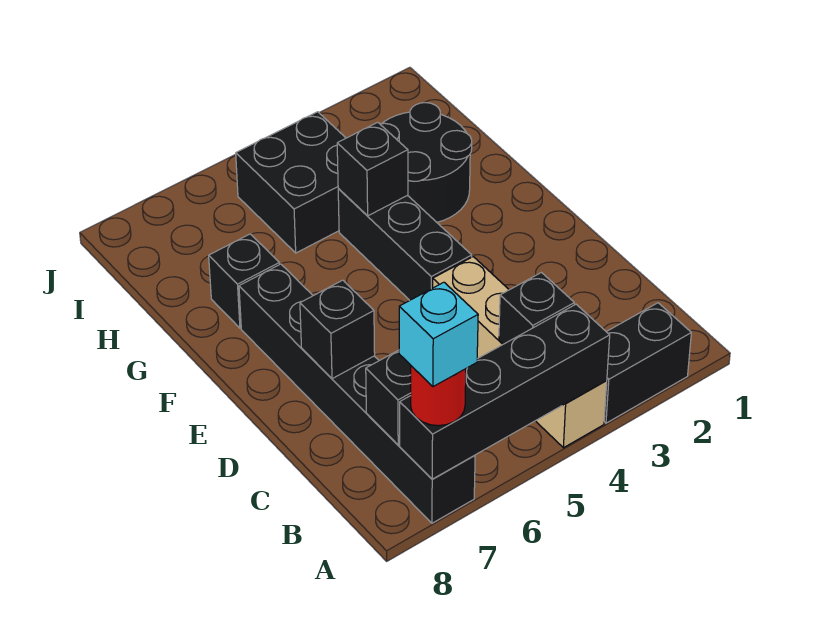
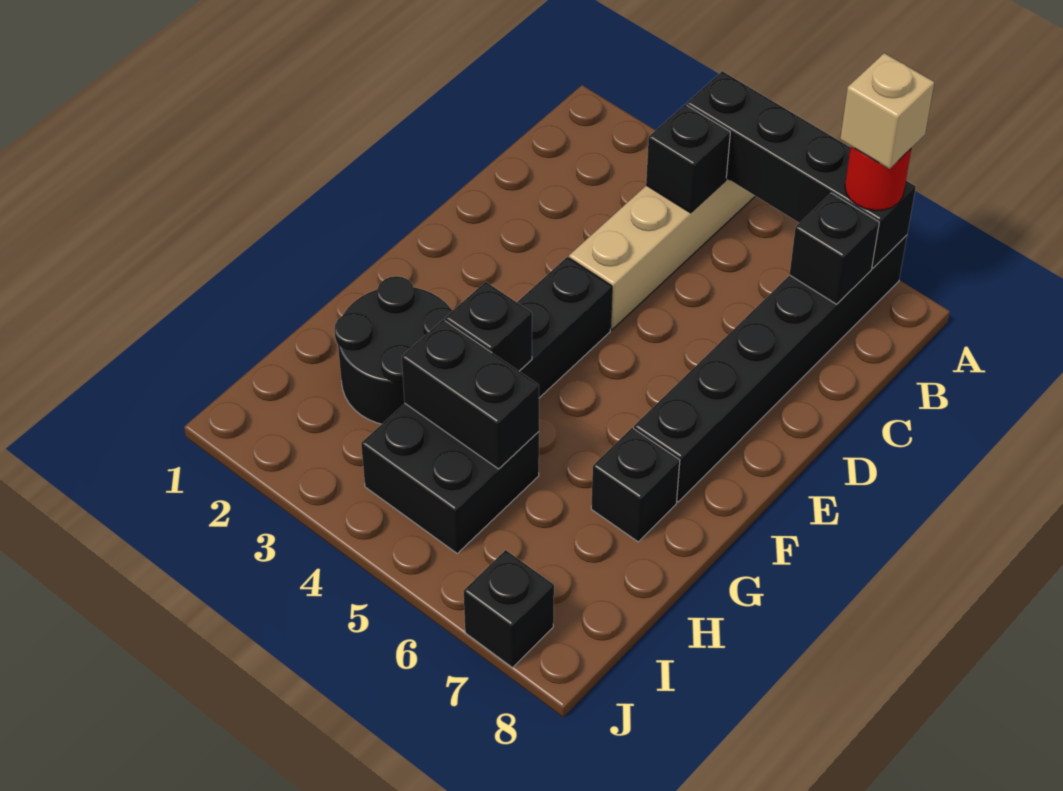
black 1x2 brick [604,303,691,423] -> black 1x2 brick moved to [402,320,539,469]
cyan 1x1 brick [399,282,478,387] -> tan 1x1 brick [840,53,934,169]
black 1x1 brick [300,280,375,379] -> black 1x1 brick moved to [464,550,554,668]

